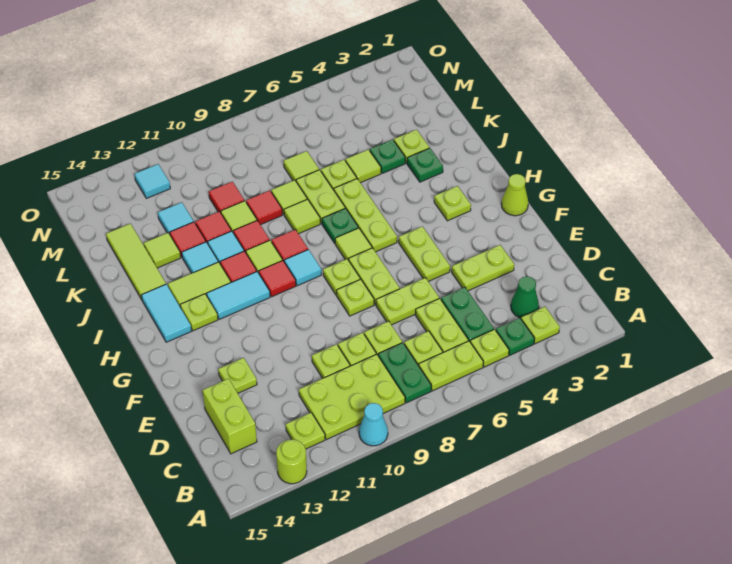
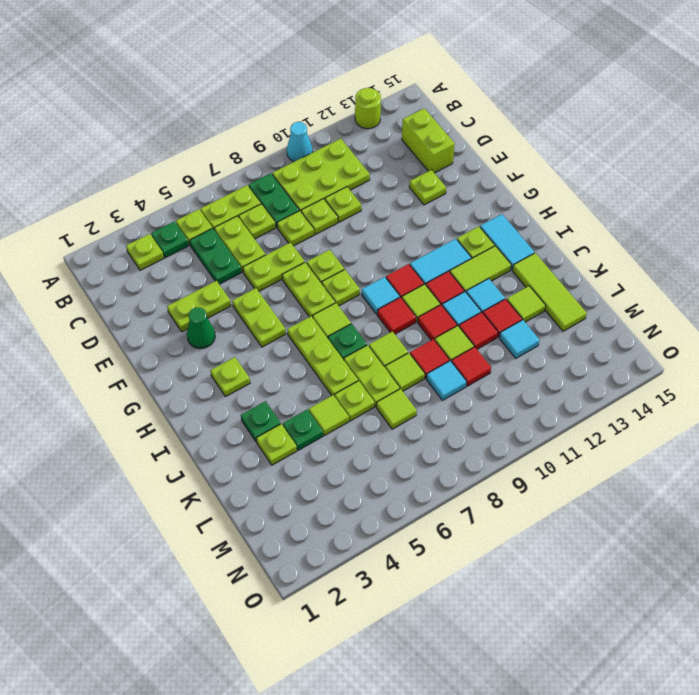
lime 1x1 plate [286,413,325,449] -> none
green 1x1 cone [511,276,539,318] -> green 1x1 cone moved to [187,307,215,349]
lime 1x1 cone [502,174,528,216] -> none
cyan 1x1 tile [134,164,170,198] -> cyan 1x1 tile moved to [426,361,467,400]

